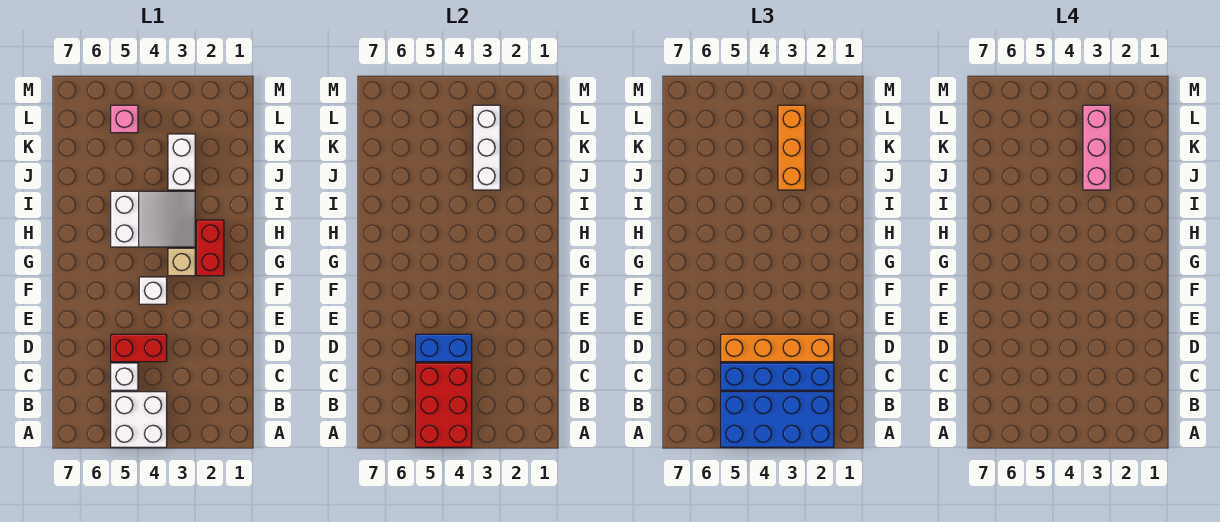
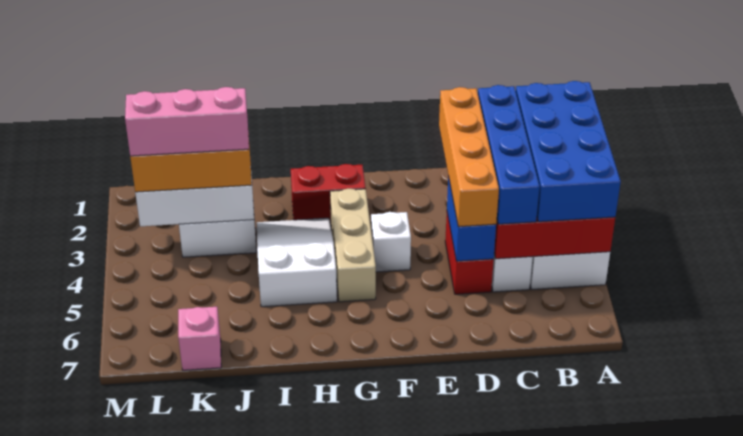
tan 1x1 brick [168,248,195,276] -> tan 1x3 brick [330,189,376,302]
pink 1x1 brick [111,105,138,133] -> pink 1x1 brick moved to [178,307,221,370]

